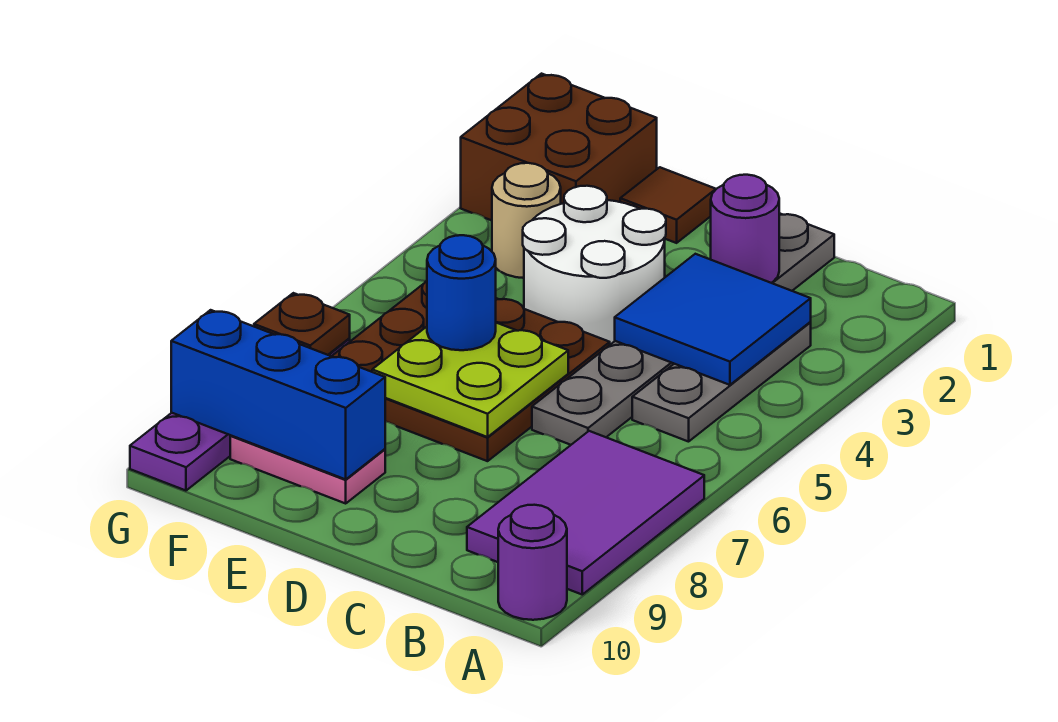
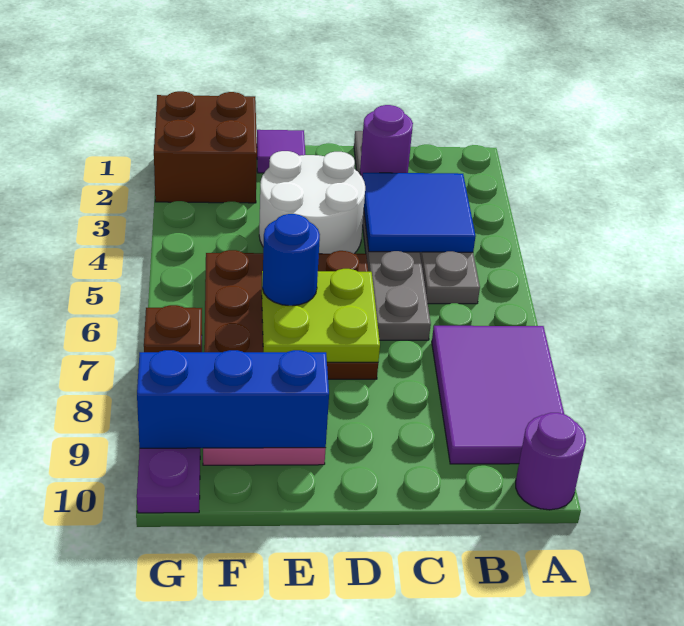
brown 1x1 tile [620,167,716,243] -> purple 1x1 tile [257,130,306,173]
tan 1x1 round brick [492,163,561,278] -> none

